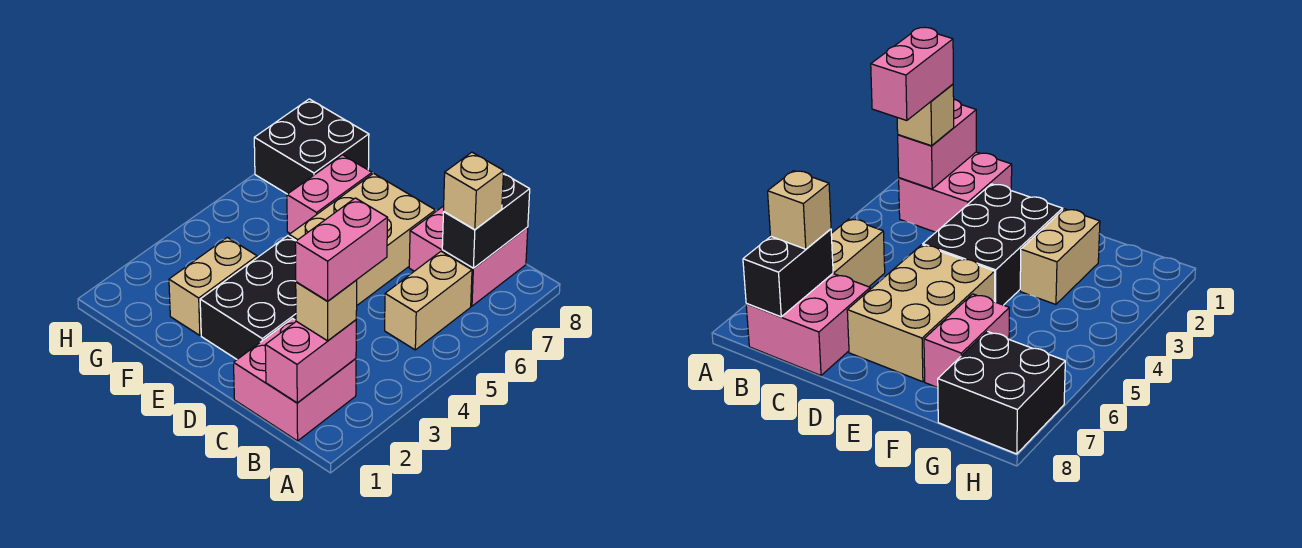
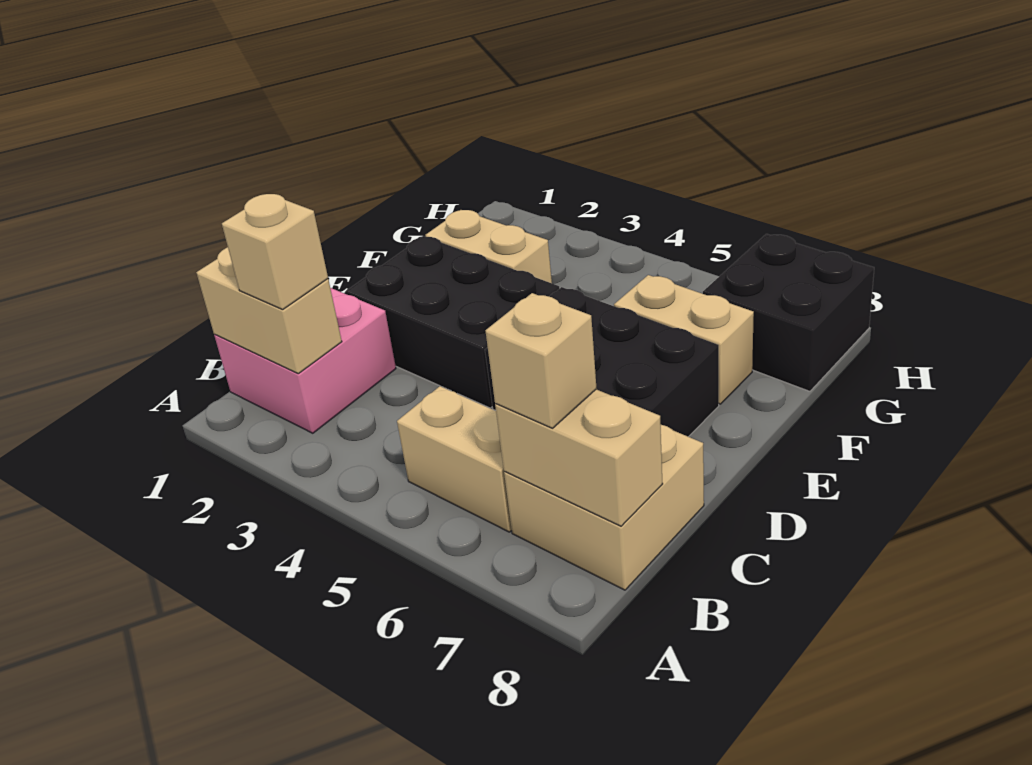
pink 1x2 brick [265,320,356,403] -> tan 1x2 brick [196,247,342,374]
pink 1x2 brick [295,198,387,301] -> none
pink 2x2 brick [409,206,528,306] -> tan 2x2 brick [504,424,704,590]
black 1x2 brick [442,173,530,268] -> tan 1x2 brick [495,389,663,526]
tan 2x3 brick [289,173,435,305] -> black 2x3 brick [485,287,719,437]
pink 1x2 brick [287,155,372,234] -> tan 1x2 brick [614,275,754,404]

